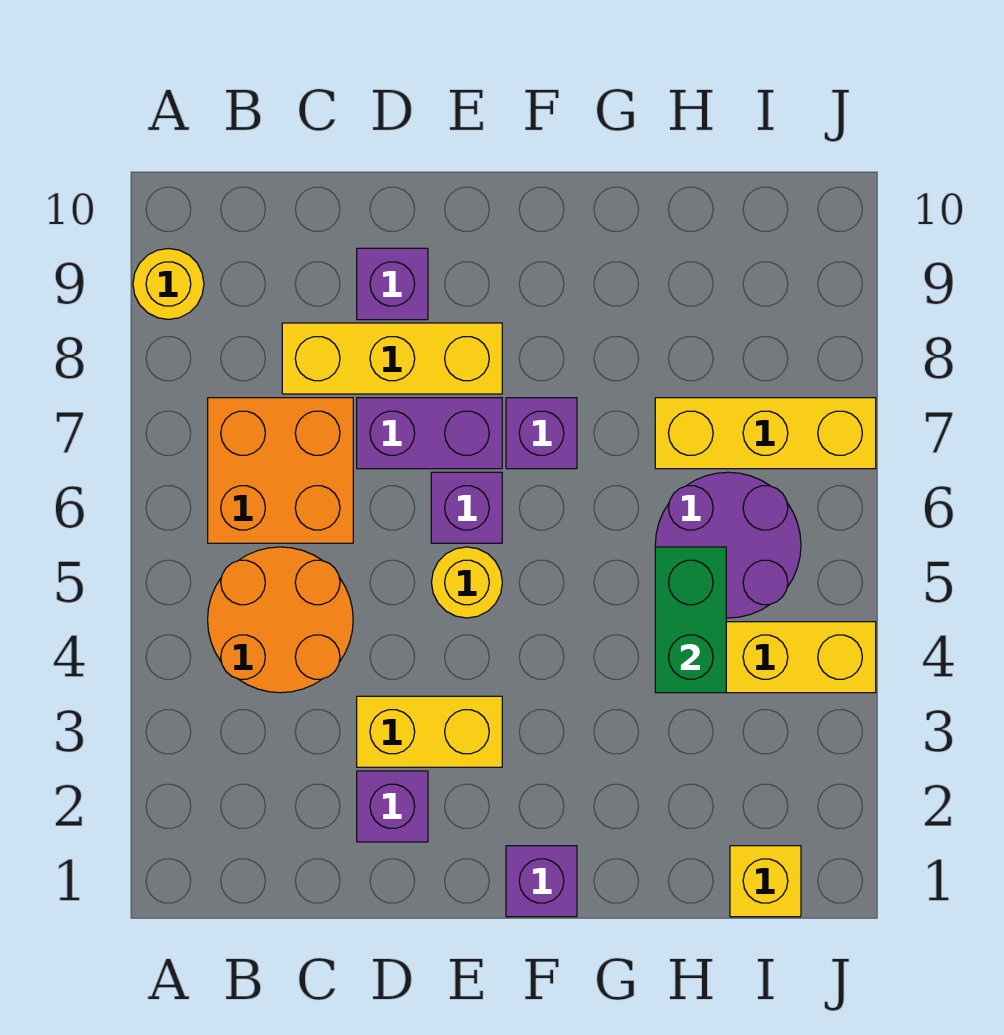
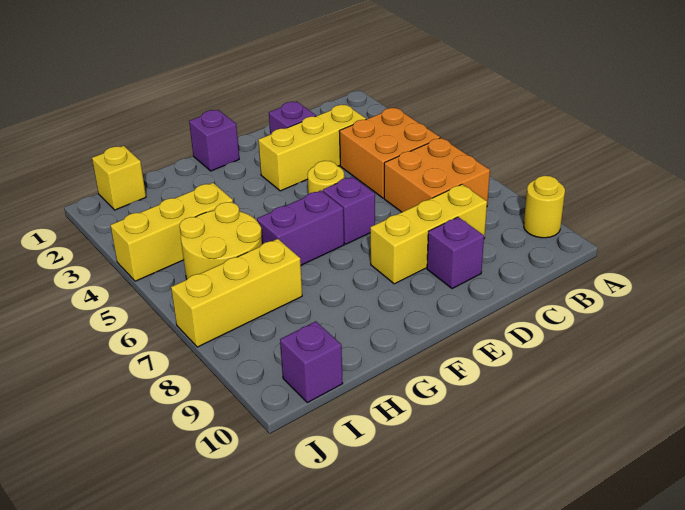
orange 2x2 round brick [208,547,353,693] -> orange 2x2 brick [339,108,440,198]
yellow 1x2 brick [357,696,502,767] -> yellow 1x3 brick [258,105,366,191]
purple 1x2 brick [357,398,502,469] -> purple 1x2 brick moved to [257,191,344,265]
purple 1x1 brick [506,398,577,469] -> purple 1x1 brick moved to [280,321,343,403]
green 1x2 brick [655,547,726,693] -> none
purple 2x2 round brick [655,472,801,618] -> yellow 2x2 round brick [179,202,262,279]

